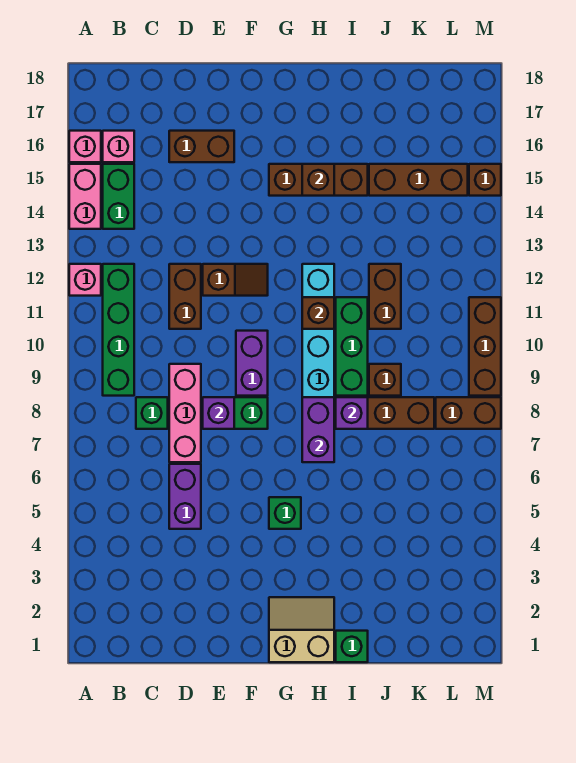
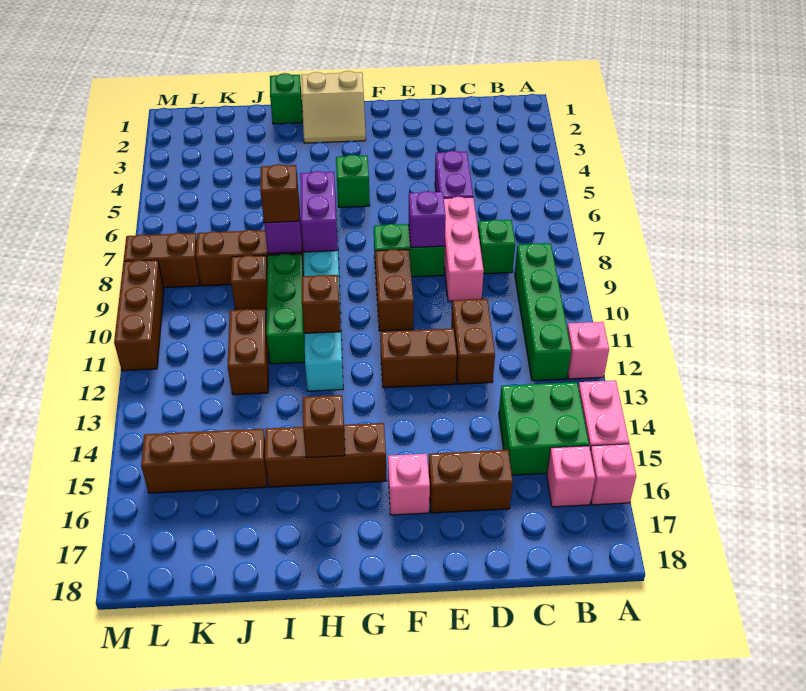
green 1x2 brick [103,164,134,229] -> green 2x2 brick [499,382,589,475]
brown 1x2 slope [203,264,268,296] -> brown 1x2 brick [380,328,457,388]
purple 1x2 brick [236,331,268,396] -> brown 1x2 brick [375,249,414,331]
none -> pink 1x1 brick [388,454,430,515]
brown 1x1 brick [469,164,501,196] -> brown 1x1 brick moved to [260,164,299,223]

